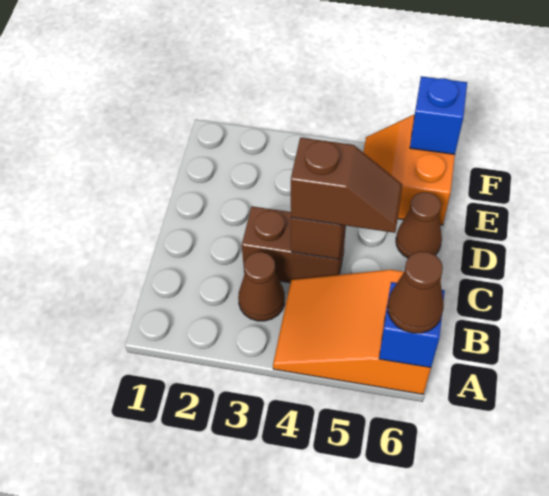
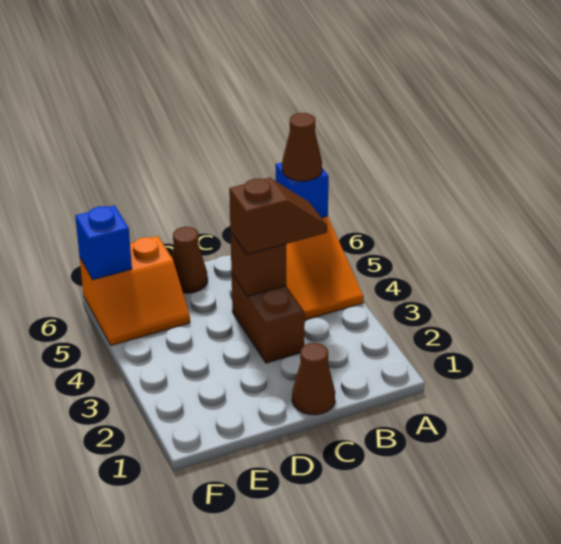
brown 1x1 cone [238,252,285,321] -> brown 1x1 cone moved to [292,343,335,415]
brown 1x2 slope [291,138,403,233] -> brown 1x2 slope turned to [229,178,327,255]

